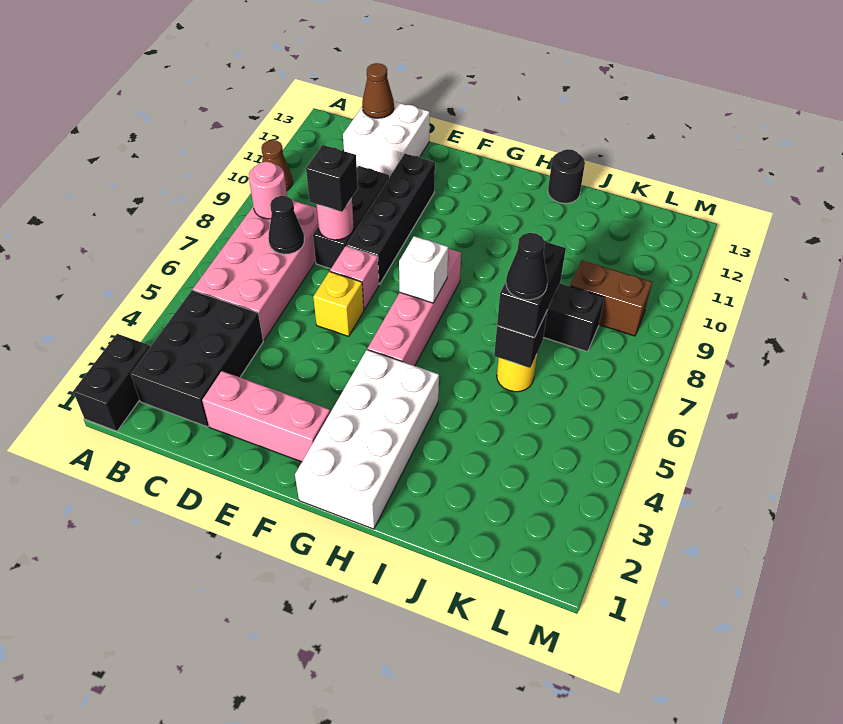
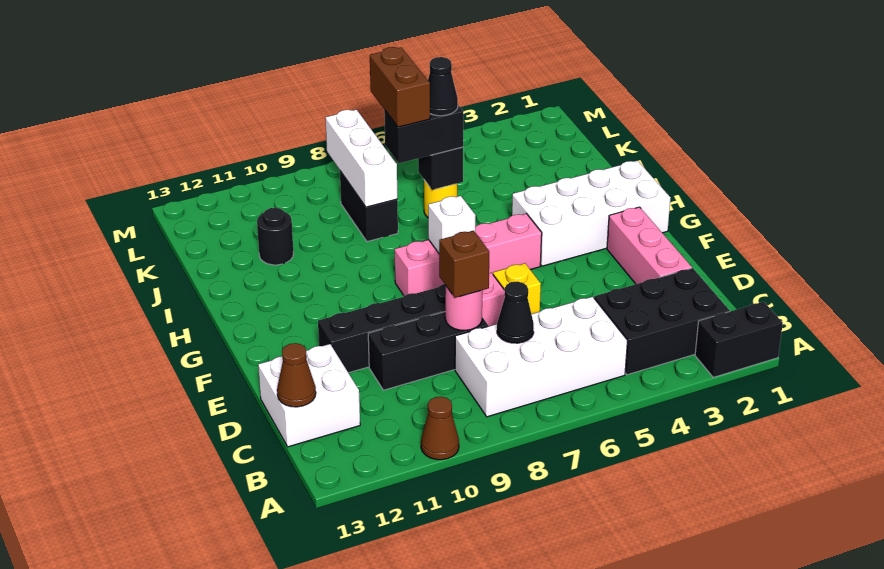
pink 2x4 brick [193,200,319,340] -> white 2x4 brick [455,297,627,417]
pink 1x1 round brick [249,161,287,219] -> none
black 1x1 brick [306,145,358,212] -> brown 1x1 brick [439,231,489,298]
black 1x1 round brick [548,149,585,203] -> black 1x1 round brick moved to [257,208,294,265]
none -> white 1x3 brick [325,110,397,207]
brown 1x2 brick [570,260,652,336] -> brown 1x2 brick moved to [370,47,430,127]

